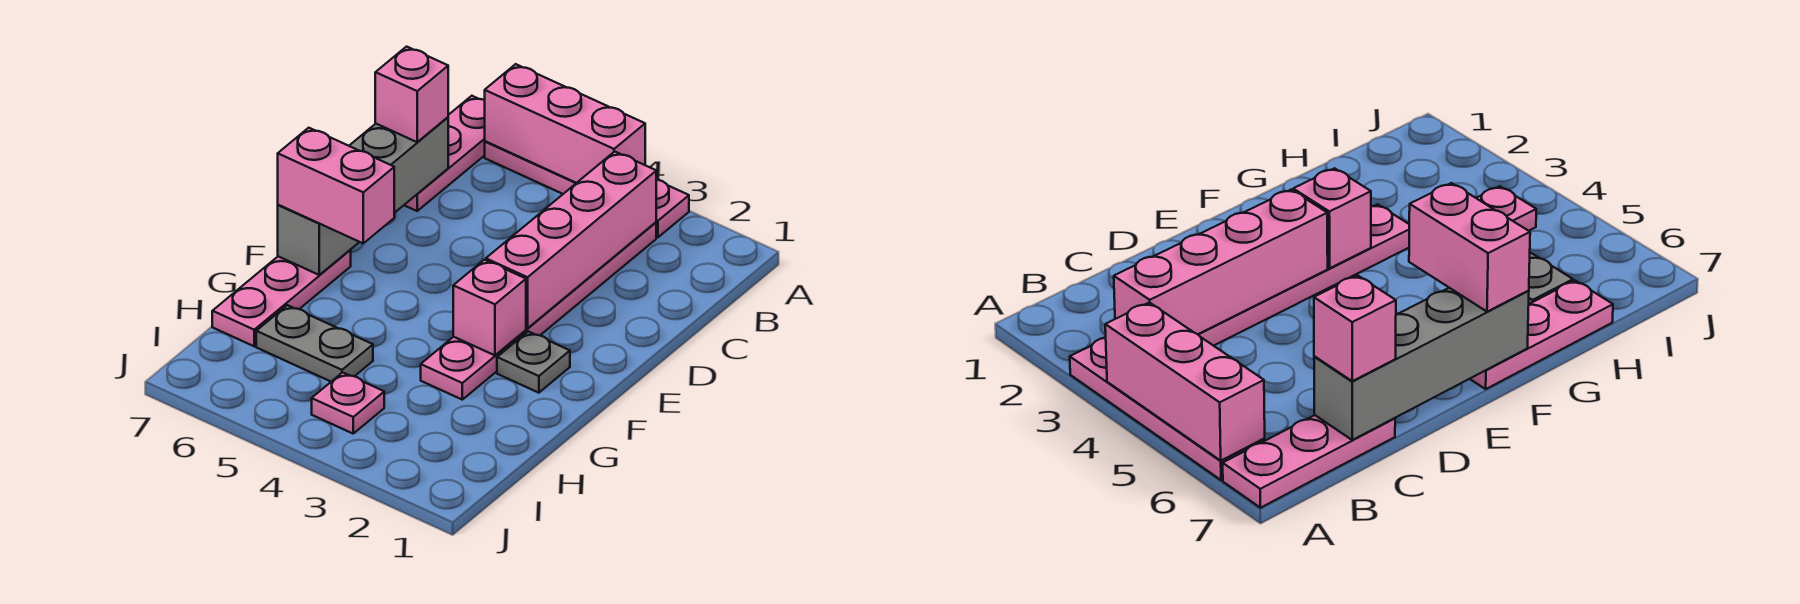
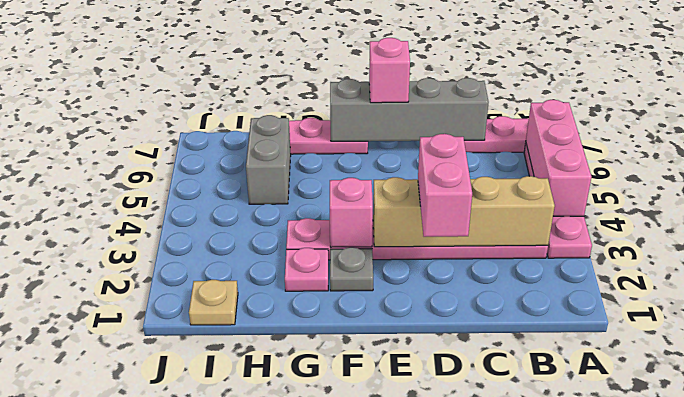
pink 1x4 brick [486,152,656,328] -> tan 1x4 brick [373,176,555,247]
pink 1x1 brick [375,47,448,142] -> pink 1x1 brick moved to [369,38,410,103]
pink 1x2 brick [278,128,394,243] -> pink 1x2 brick moved to [418,134,472,237]
grey 1x2 plate [256,305,373,381] -> grey 1x2 brick [246,115,291,204]
none -> tan 1x1 plate [189,280,238,325]
pink 1x1 plate [312,372,384,433] -> pink 1x1 plate moved to [285,248,328,291]

